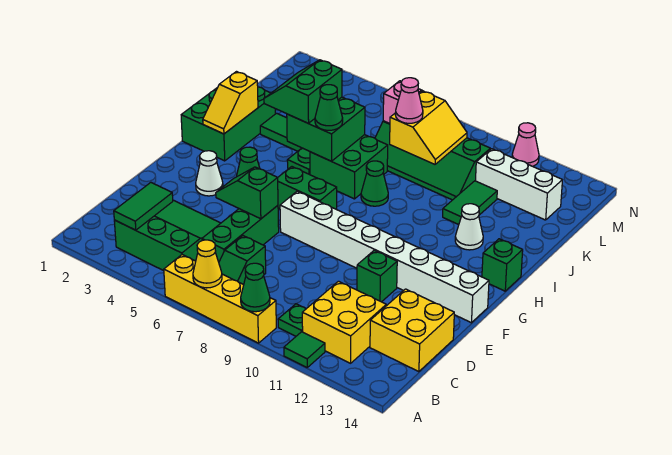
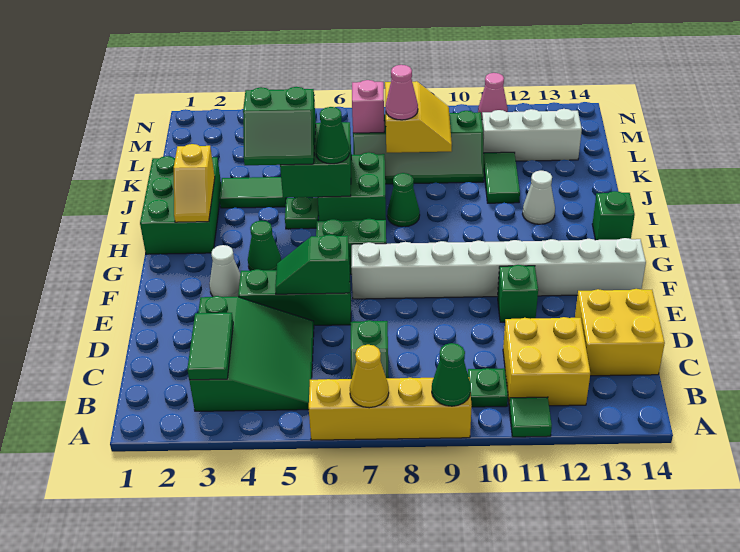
green 3x3 slope [114,200,221,271] -> green 3x3 slope turned to [189,296,314,411]
green 1x3 brick [202,206,279,262] -> green 1x3 brick turned to [238,269,351,325]
green 2x2 slope [264,60,342,123] -> green 2x2 slope turned to [243,87,316,165]

